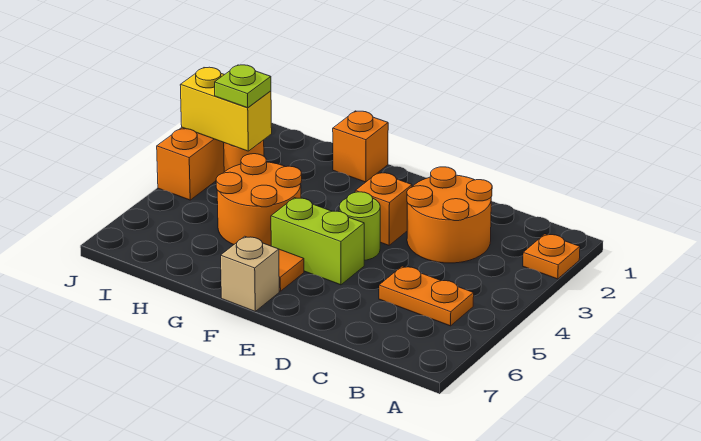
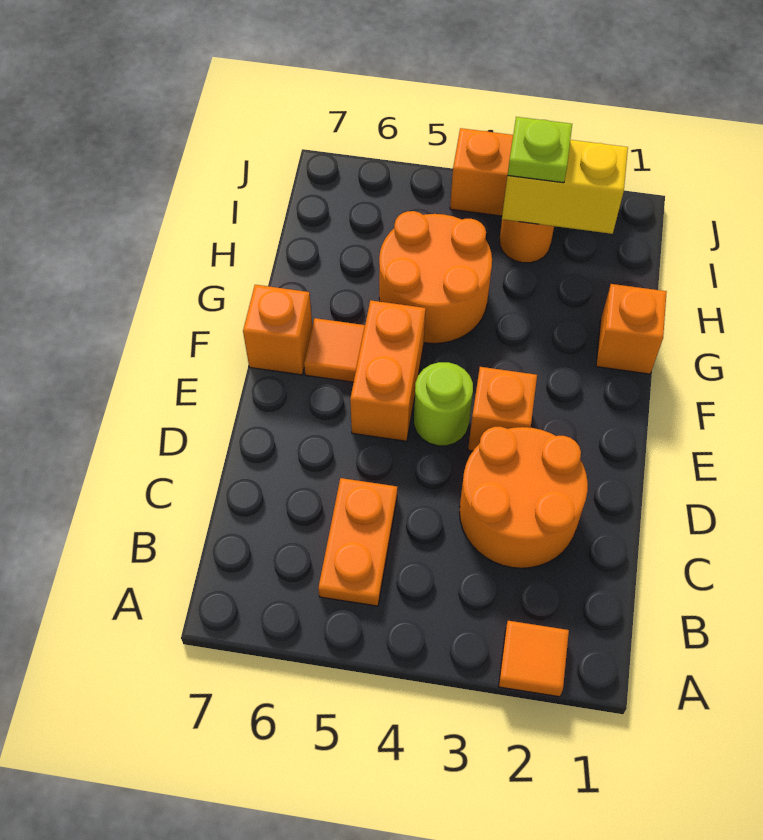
orange 1x1 plate [523,234,580,279] -> orange 1x1 tile [499,621,569,697]
lime 1x2 brick [271,198,364,285] -> orange 1x2 brick [350,300,426,441]
tan 1x1 brick [221,236,279,311] -> orange 1x1 brick [243,285,312,375]
yellow 1x2 brick [180,67,272,151] -> yellow 1x2 brick turned to [502,140,628,234]

